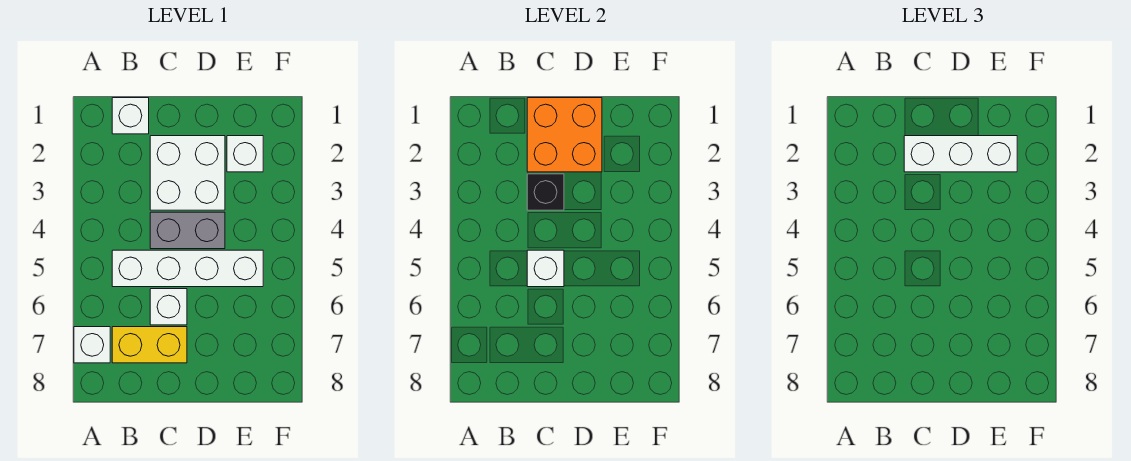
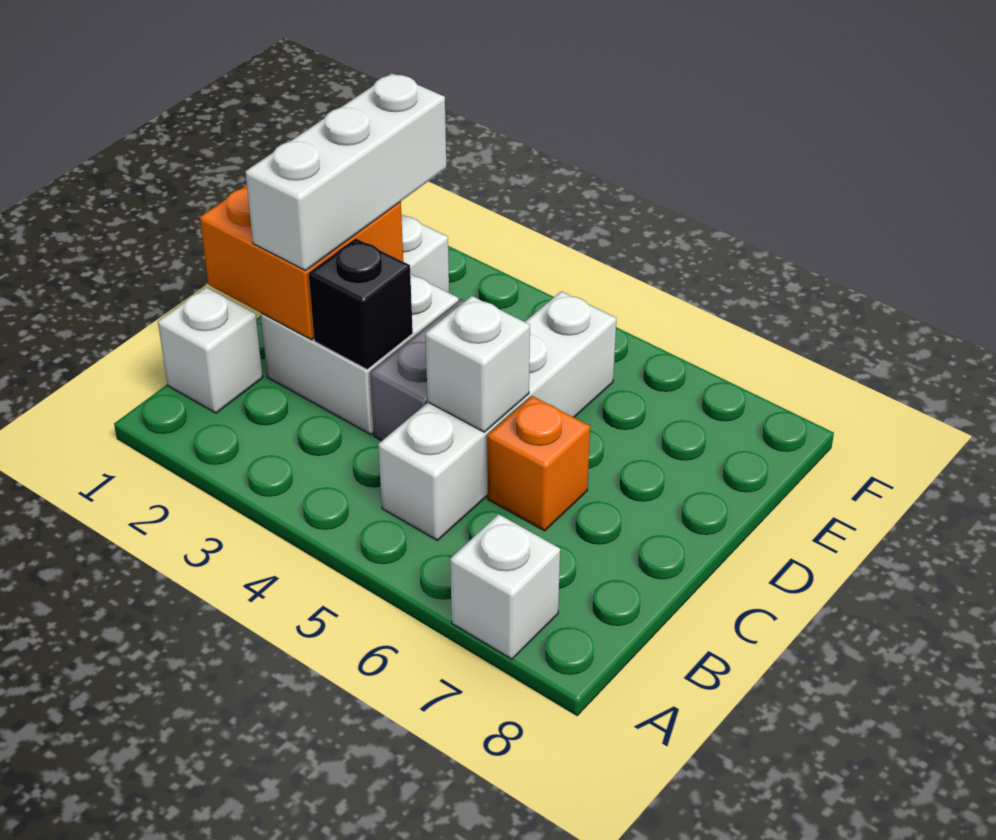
yellow 1x2 brick [112,327,187,363] -> none
white 1x1 brick [150,289,187,325] -> orange 1x1 brick [487,396,590,531]

